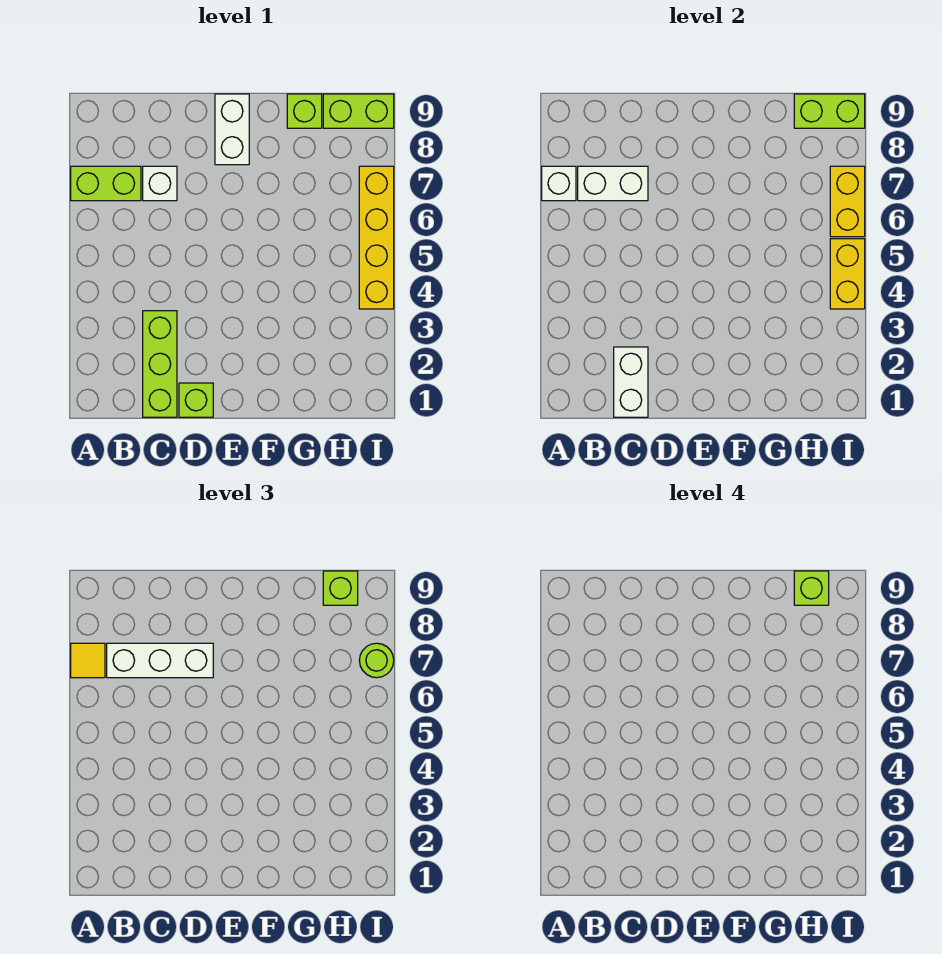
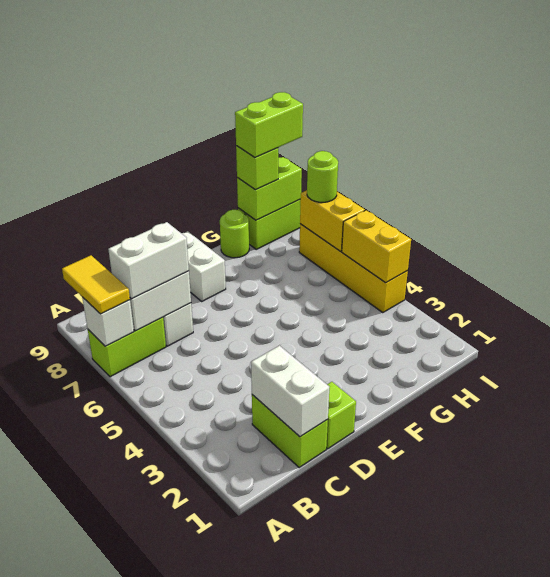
yellow 1x1 tile [71,643,105,678] -> yellow 1x2 tile [62,255,130,314]
white 1x3 brick [107,643,213,678] -> white 1x2 brick [108,222,189,299]
lime 1x3 brick [143,311,177,417] -> lime 1x2 brick [252,395,328,467]
lime 1x1 brick [287,94,322,128] -> lime 1x1 round brick [220,210,249,258]
lime 1x1 brick [794,571,829,605] -> lime 1x2 brick [235,92,303,158]

